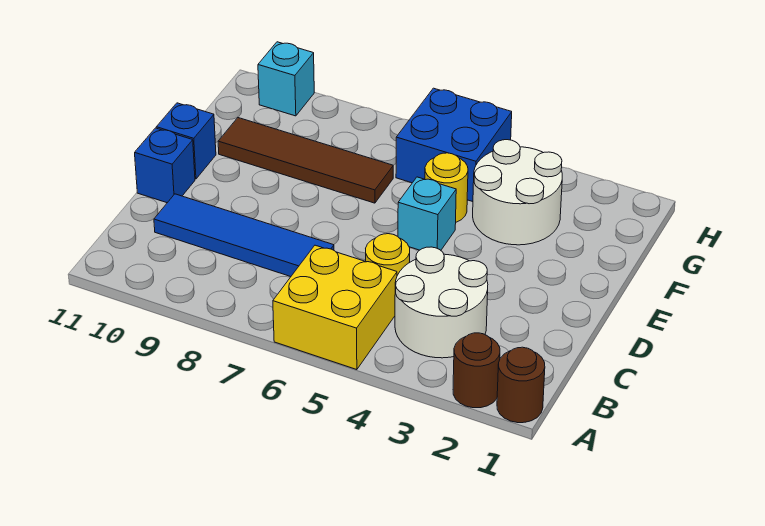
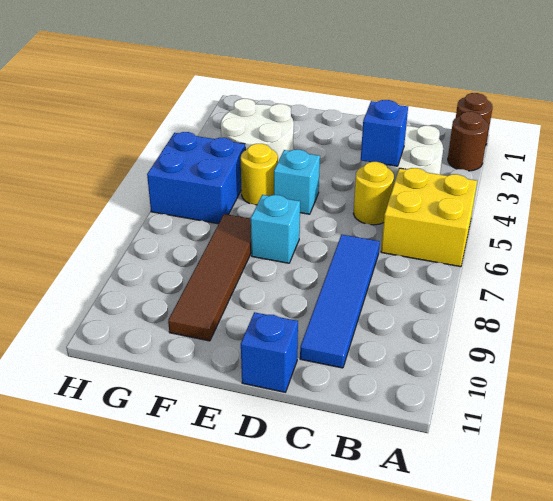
blue 1x1 brick [156,103,216,179] -> blue 1x1 brick moved to [361,100,408,166]
cyan 1x1 brick [258,42,314,116] -> cyan 1x1 brick moved to [251,195,300,263]

